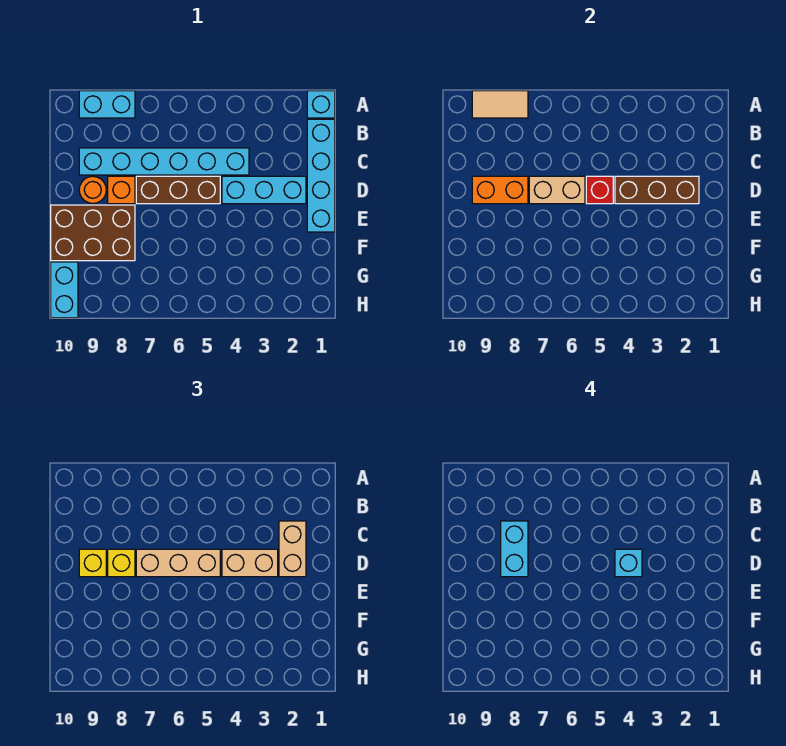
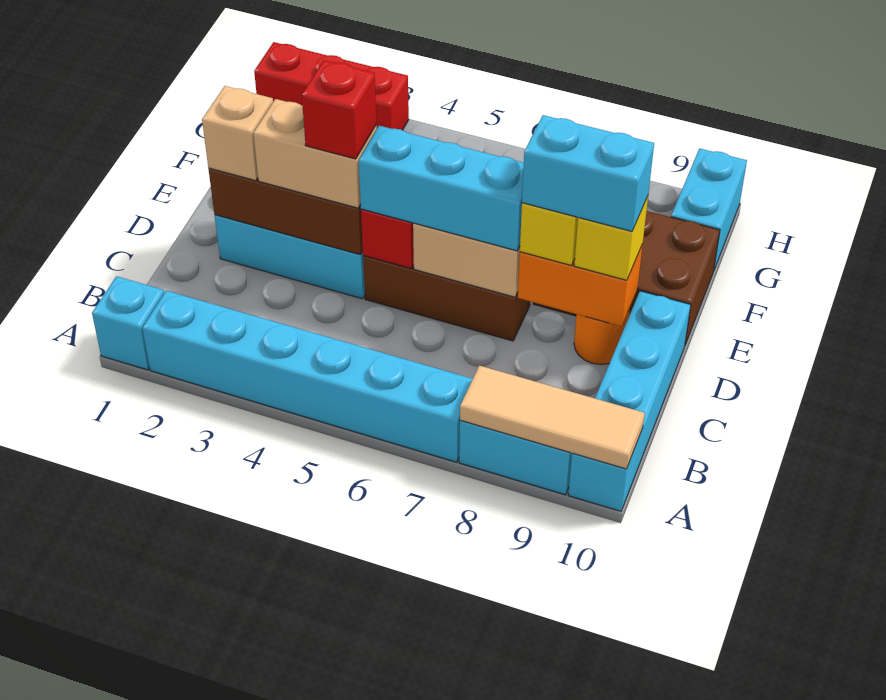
tan 1x2 tile [472,91,528,118] -> tan 1x3 tile [460,366,645,469]
cyan 1x4 brick [307,119,335,232] -> cyan 1x4 brick moved to [568,291,691,511]
tan 1x2 brick [279,521,306,577] -> tan 1x1 brick [202,86,273,181]
cyan 1x6 brick [79,148,249,175] -> cyan 1x6 brick moved to [142,291,473,462]
cyan 1x2 brick [501,521,528,577] -> cyan 1x2 brick turned to [522,115,654,231]
cyan 1x1 brick [615,549,642,577] -> red 1x1 brick [302,60,376,159]
tan 1x3 brick [136,549,220,577] -> cyan 1x3 brick [359,126,524,251]
orange 1x1 brick [108,176,135,204] -> none
none -> red 1x3 brick [254,42,409,130]

